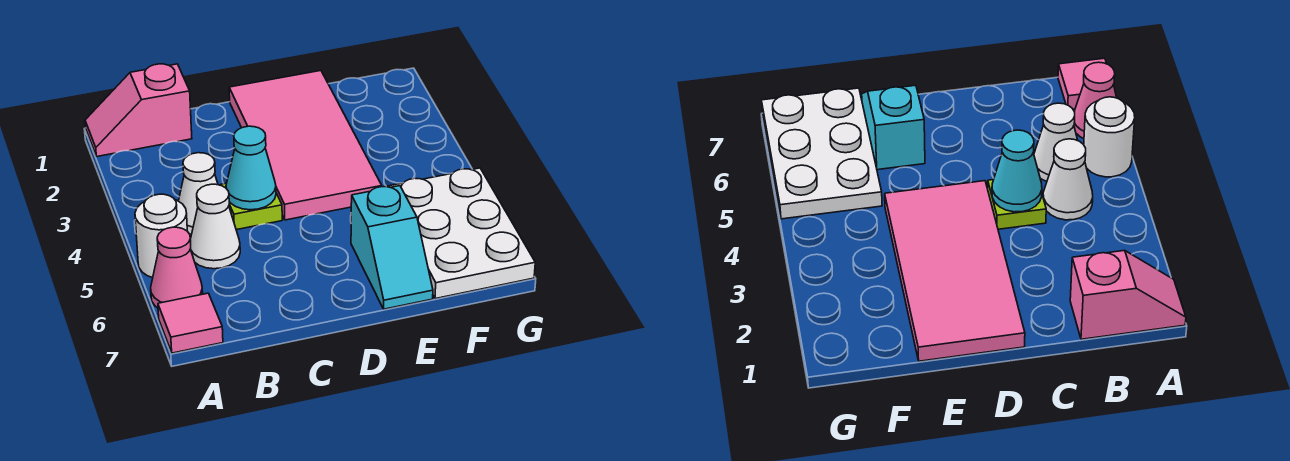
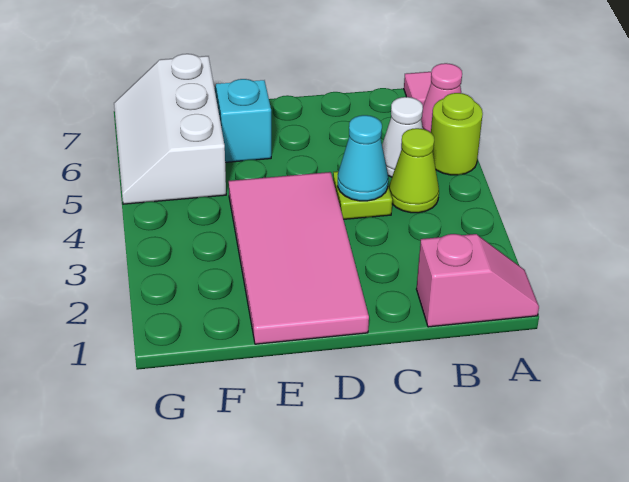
white 1x1 round brick [135,194,187,278] -> lime 1x1 round brick [431,93,483,175]
white 1x1 cone [179,153,218,235] -> lime 1x1 cone [389,128,439,213]
white 2x3 plate [386,168,535,299] -> white 2x3 slope [114,54,226,204]

